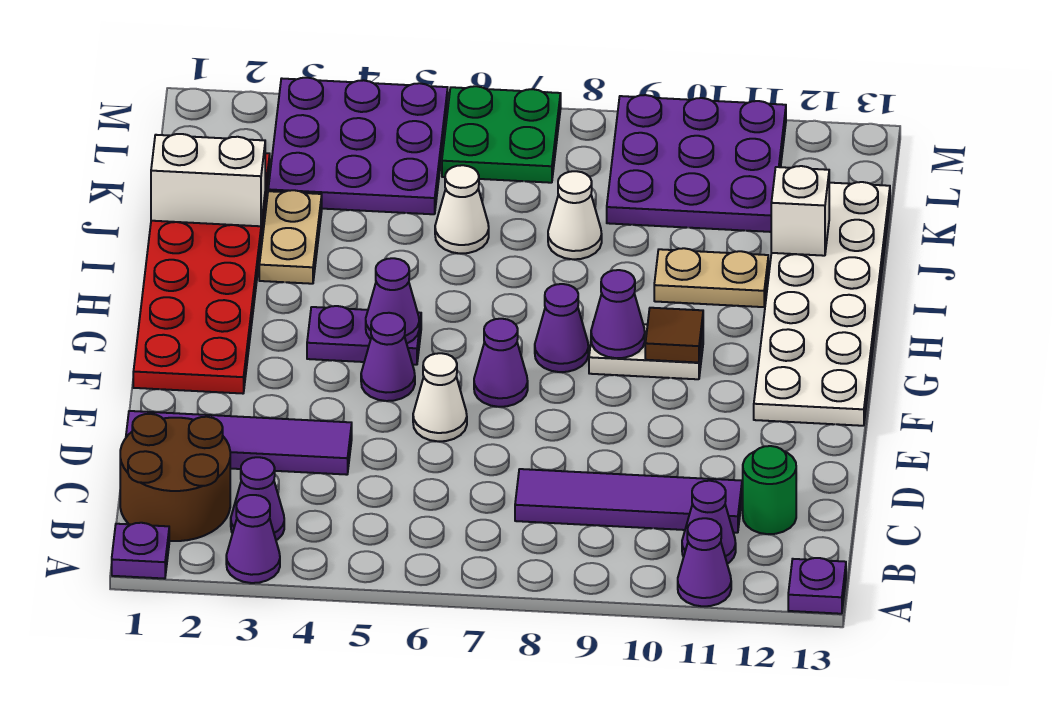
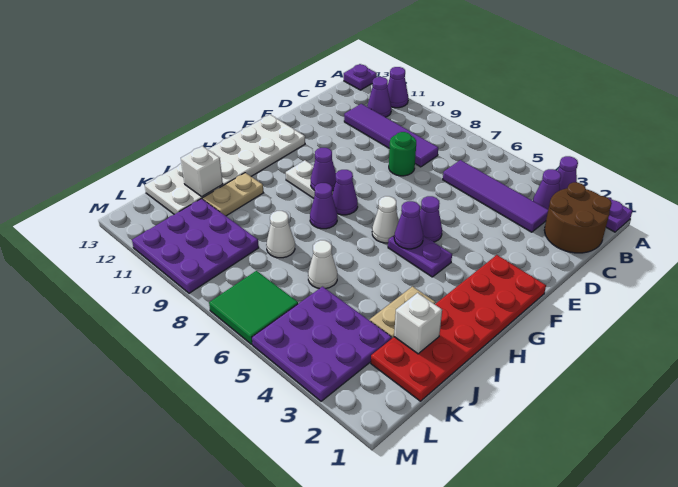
green 1x1 round brick [743,446,796,534] -> green 1x1 round brick moved to [389,132,416,176]
purple 1x4 tile [126,411,352,475] -> purple 1x4 tile moved to [443,160,548,232]
white 1x1 cone [413,353,467,441] -> white 1x1 cone moved to [372,196,399,243]
purple 1x1 cone [474,319,528,407] -> purple 1x1 cone moved to [310,183,337,229]
brown 1x1 tile [645,308,703,363] -> none
tan 1x2 plate [654,248,768,307] -> tan 1x2 plate turned to [203,173,263,216]
white 1x2 brick [151,134,265,226] -> white 1x1 brick [394,293,442,354]
green 2x2 plate [442,86,561,183] -> green 2x2 tile [209,271,298,344]

